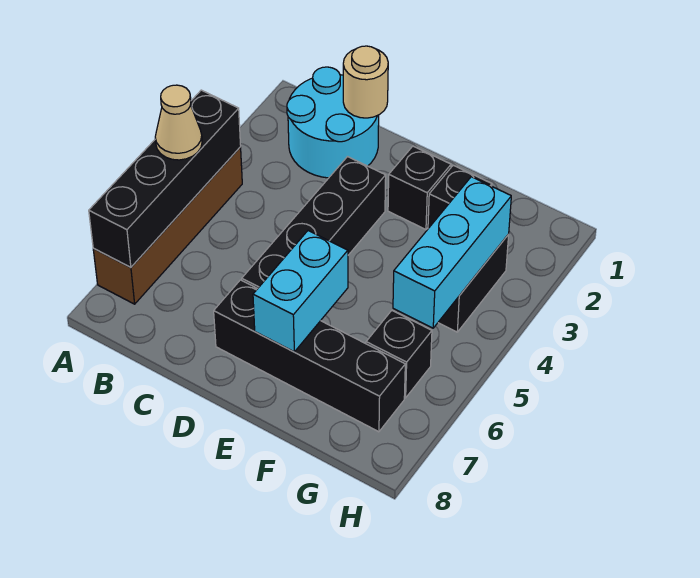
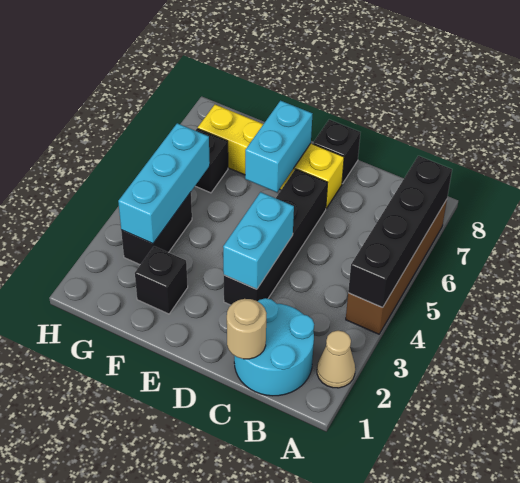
tan 1x1 cone [155,85,202,160] -> tan 1x1 cone moved to [317,331,355,388]
none -> cyan 1x2 brick [223,192,294,289]
black 1x4 brick [214,280,405,432] -> yellow 1x4 brick [198,105,344,209]
black 1x1 brick [388,146,451,229] -> black 1x1 brick moved to [313,120,360,184]

